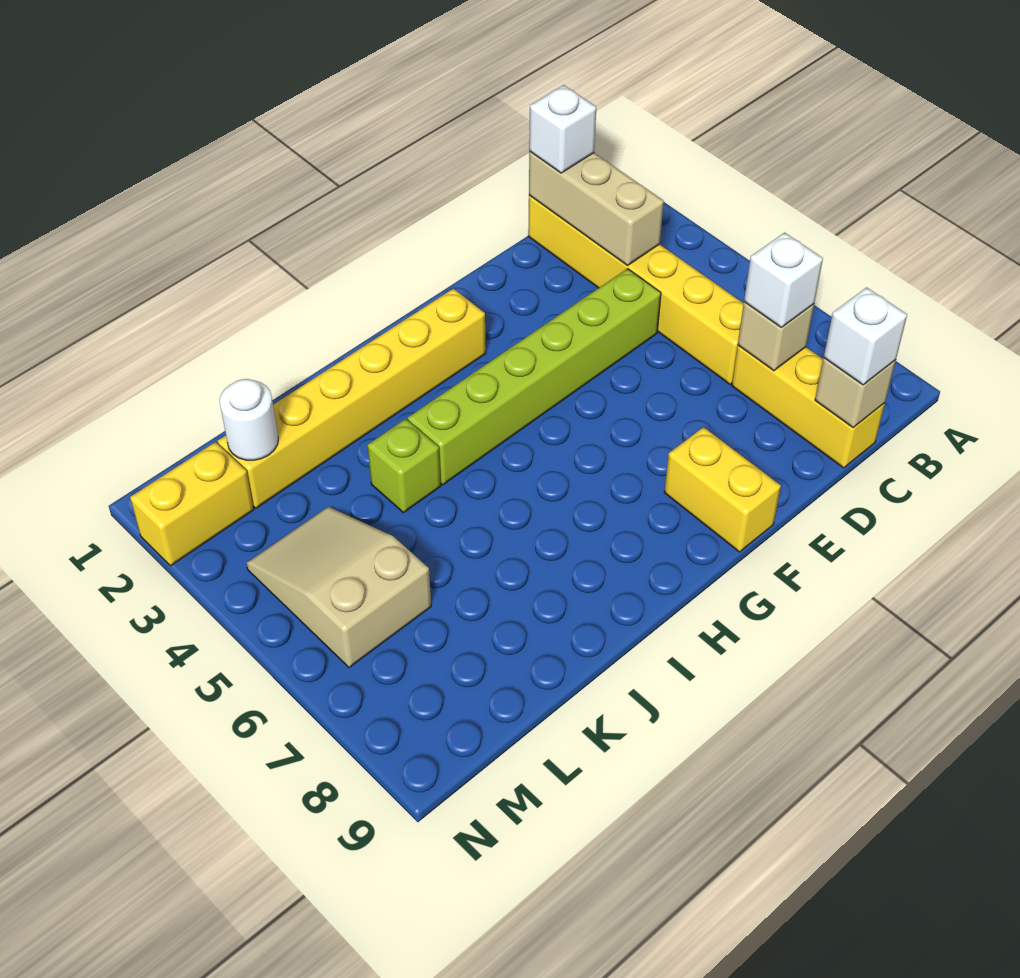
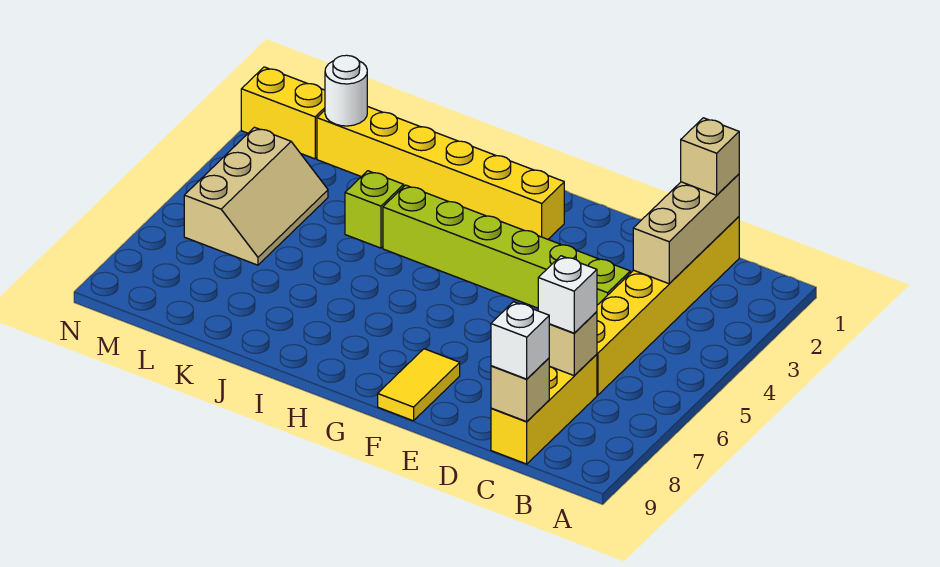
white 1x1 brick [529,85,596,173] -> tan 1x1 brick [681,118,739,195]
yellow 1x2 brick [664,427,781,552] -> yellow 1x2 tile [378,349,460,421]
tan 2x3 slope [246,507,431,667] -> tan 2x3 slope turned to [184,127,328,265]

